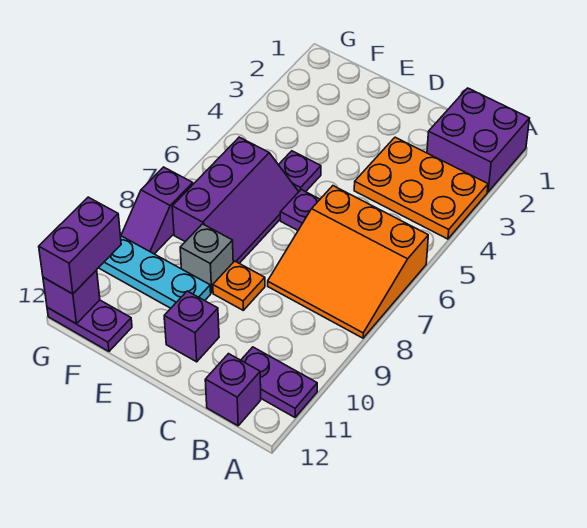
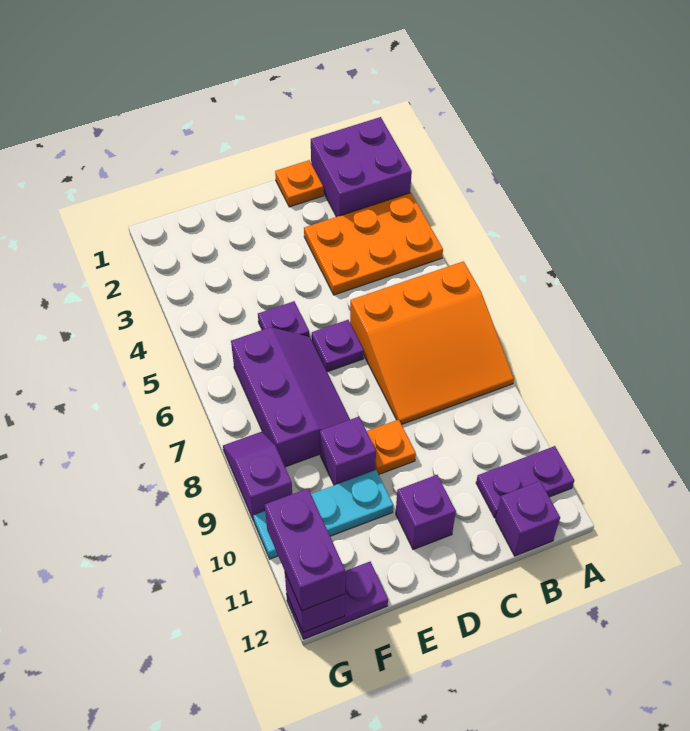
none -> orange 1x1 plate [275,160,323,207]
grey 1x1 brick [180,224,233,293] -> purple 1x1 brick [320,417,376,485]
purple 1x2 slope [121,167,193,254] -> purple 1x2 slope turned to [223,432,292,521]

